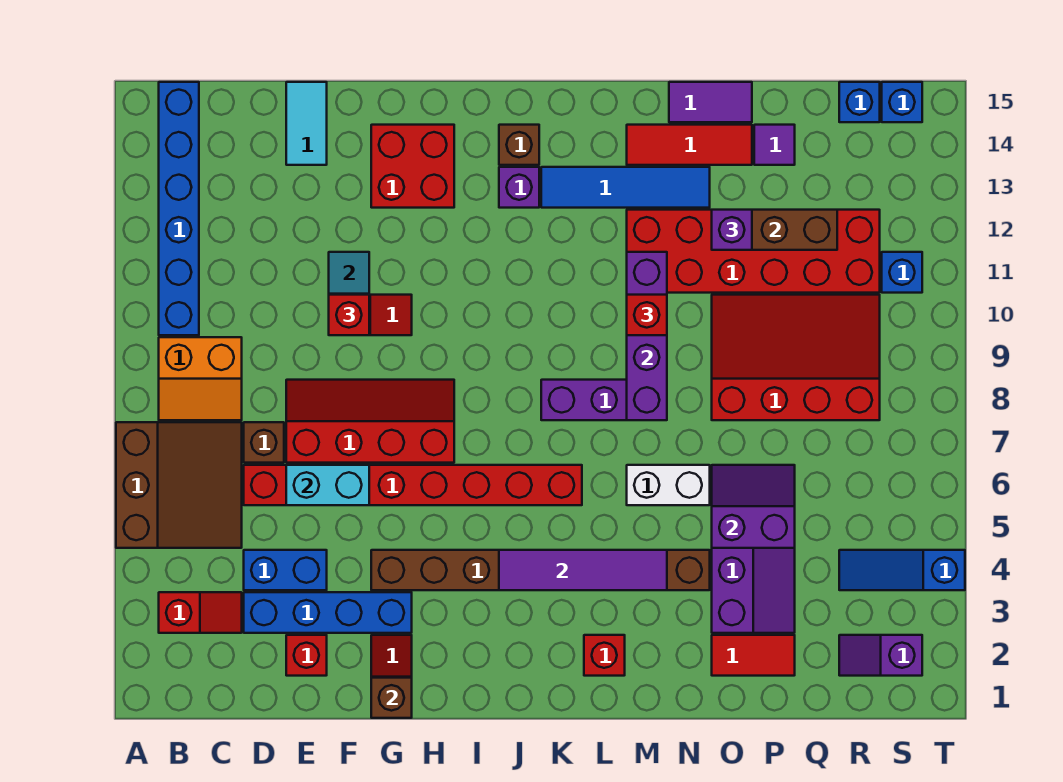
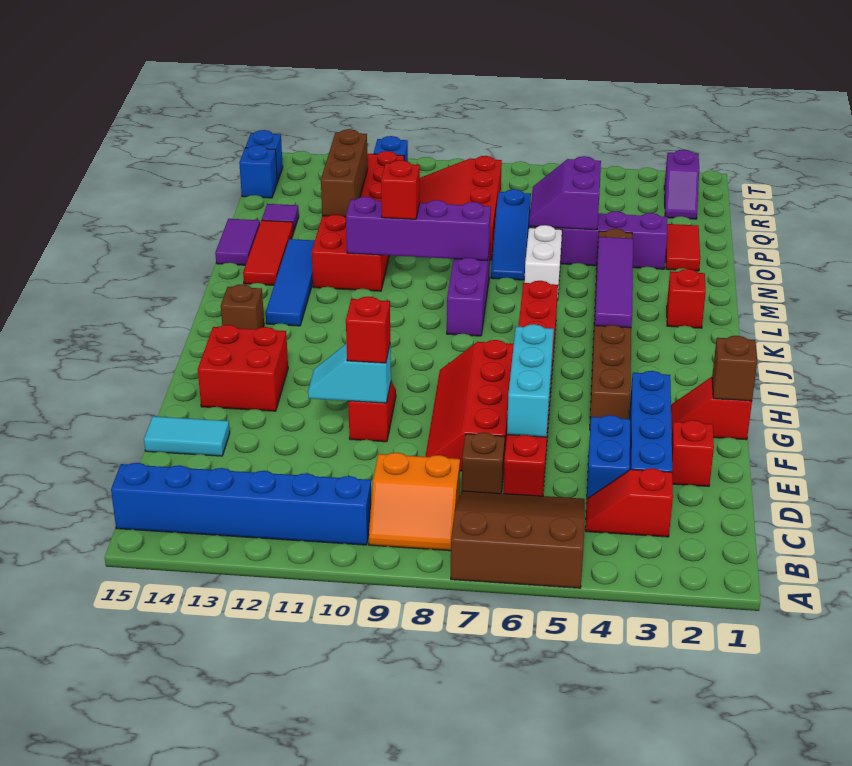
red 1x2 slope [159,592,242,633] -> red 1x2 slope turned to [585,468,673,537]
orange 2x2 slope [159,337,242,420] -> orange 2x2 slope turned to [369,453,460,551]
cyan 1x2 brick [286,465,369,505] -> cyan 1x3 brick [507,324,554,437]
purple 1x1 brick [499,167,539,208] -> none
purple 1x1 brick [712,210,752,250] -> none
blue 1x3 slope [839,550,965,590] -> blue 1x3 slope moved to [491,189,531,280]

